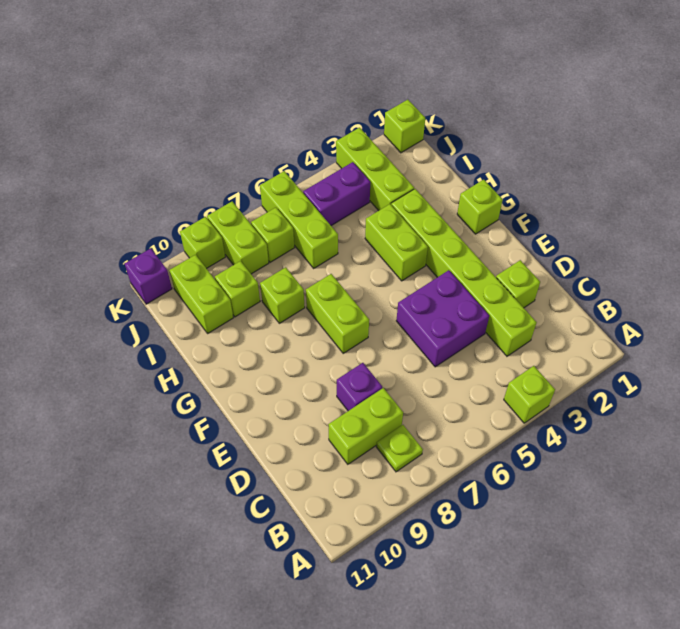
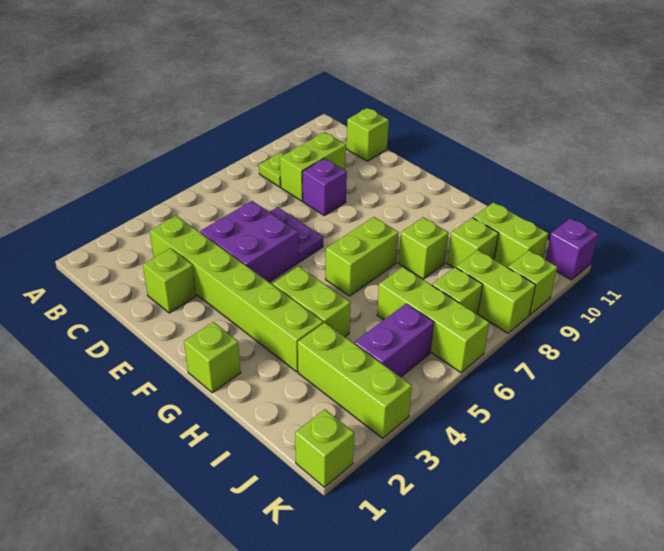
lime 1x1 brick [504,366,555,423] -> lime 1x1 brick moved to [347,108,389,161]
none -> purple 1x2 plate [269,207,323,262]
lime 1x2 brick [306,274,369,353] -> lime 1x2 brick turned to [326,217,399,296]

